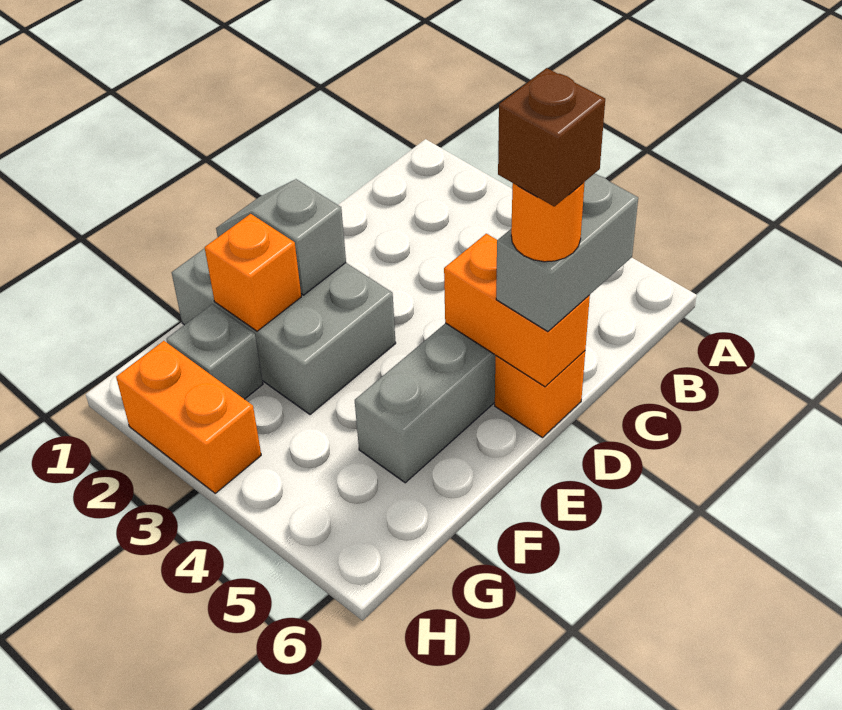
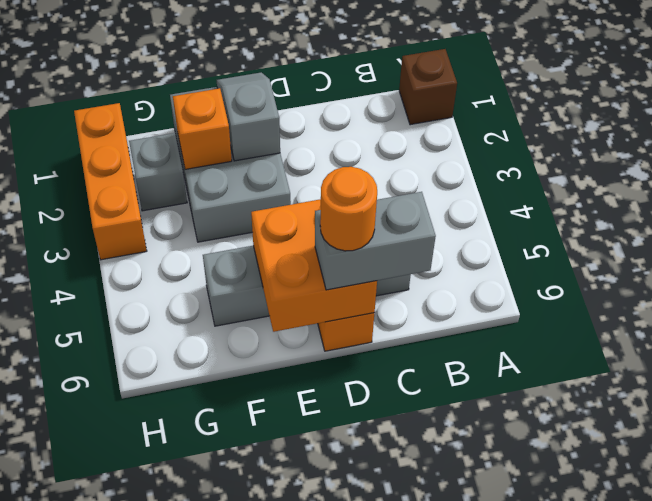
orange 1x2 brick [444,234,590,387] -> orange 2x2 brick [251,199,377,332]
brown 1x1 brick [498,68,605,206] -> brown 1x1 brick moved to [399,49,457,125]
orange 1x2 brick [116,341,261,493] -> orange 1x3 brick [74,103,147,260]

